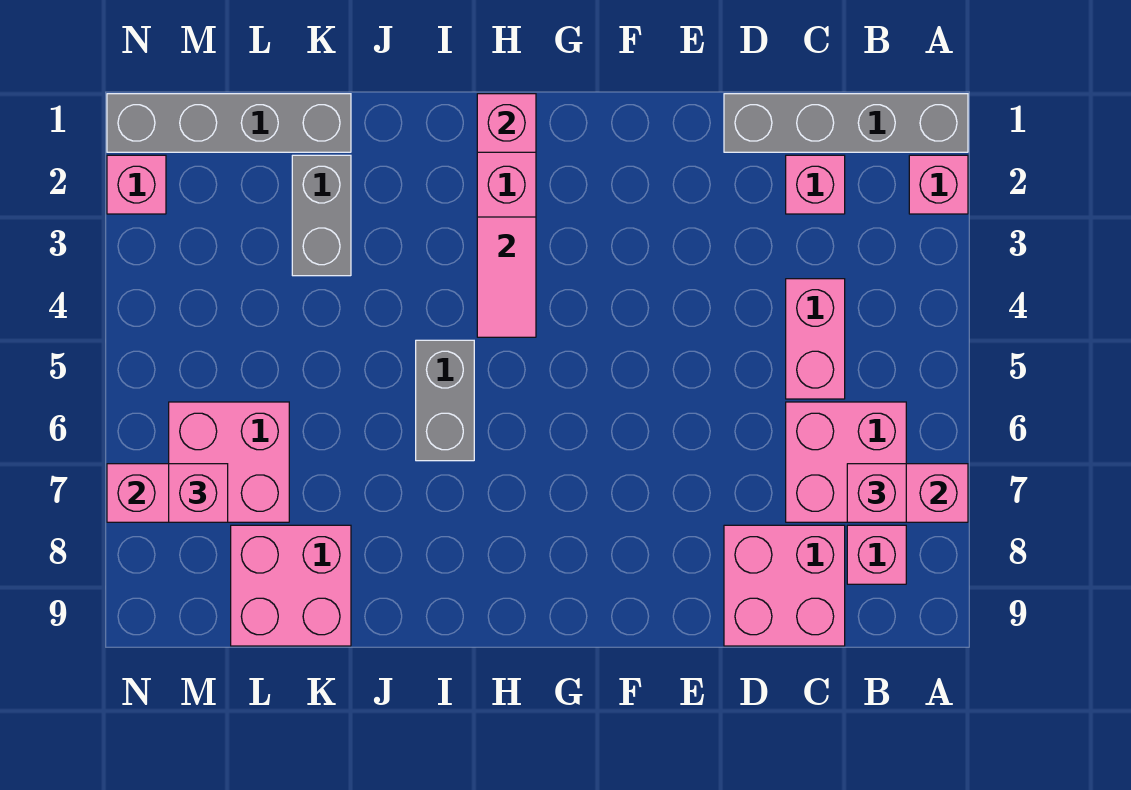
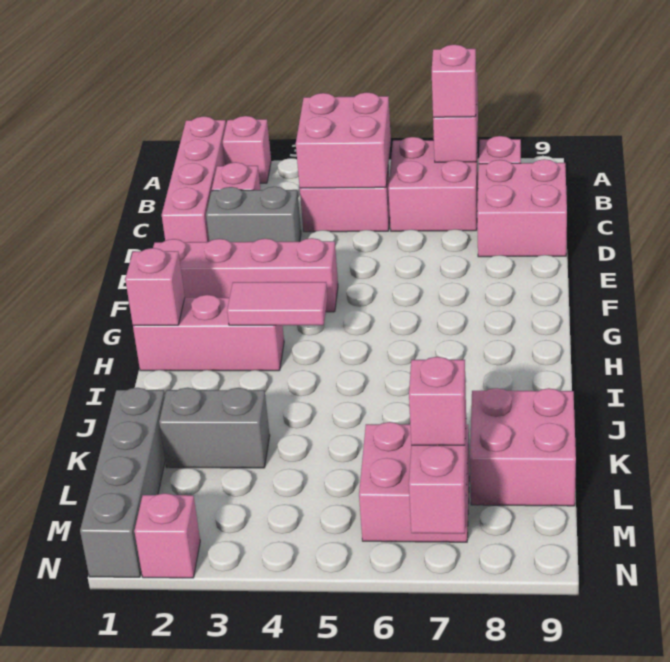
grey 1x4 brick [724,94,968,152] -> pink 1x4 brick [162,116,226,242]
none -> pink 2x2 brick [296,92,391,188]
none -> pink 1x4 brick [153,238,338,312]
grey 1x2 brick [416,340,474,461] -> grey 1x2 brick moved to [206,187,301,242]

